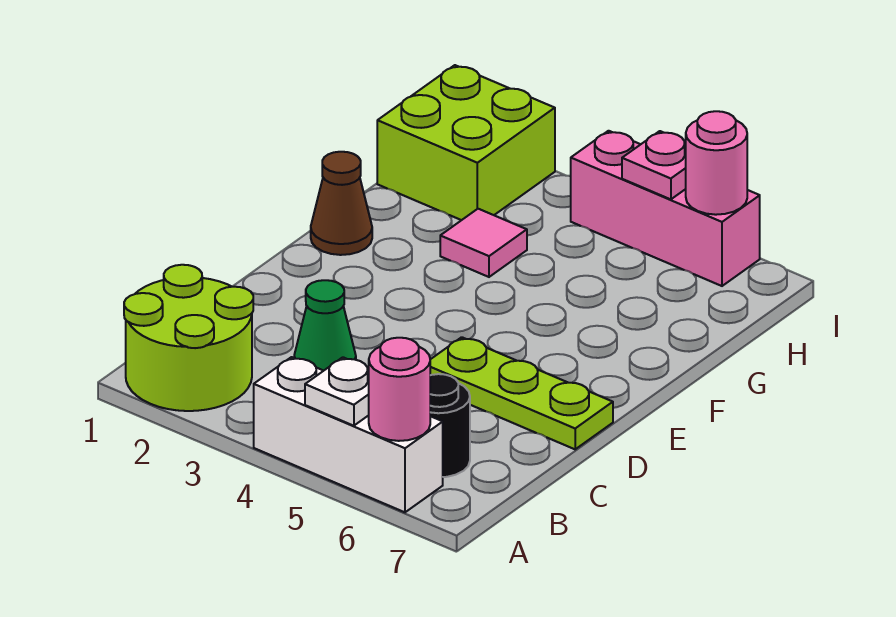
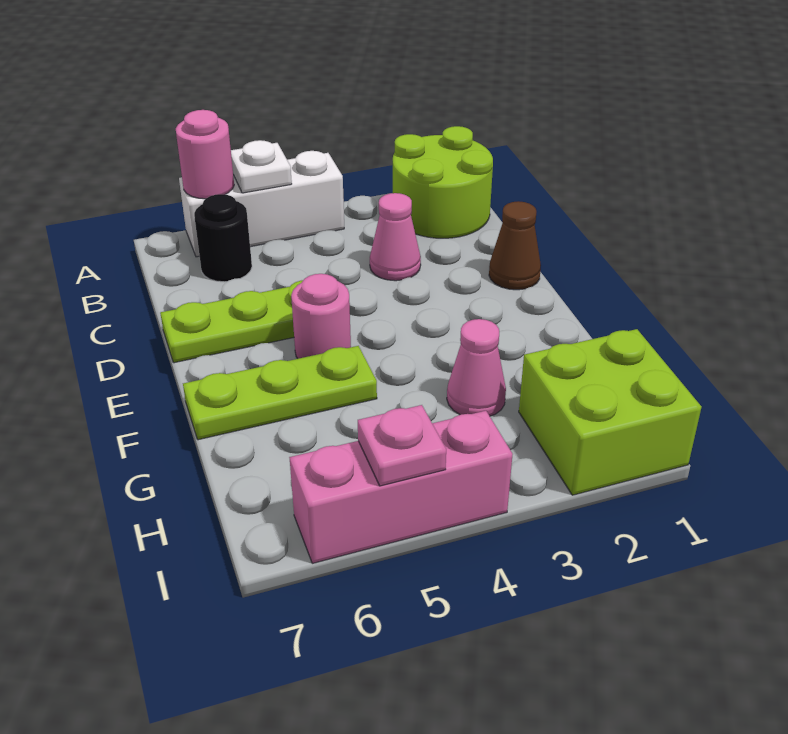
green 1x1 cone [294,280,356,371] -> pink 1x1 cone [370,193,421,281]
brown 1x1 cone [311,152,372,255] -> brown 1x1 cone moved to [489,201,541,290]
none -> lime 1x3 plate [183,346,377,440]
pink 1x1 tile [440,209,527,277] -> pink 1x1 cone [447,319,506,416]
pink 1x1 round brick [686,111,747,215] -> pink 1x1 round brick moved to [291,274,351,359]

